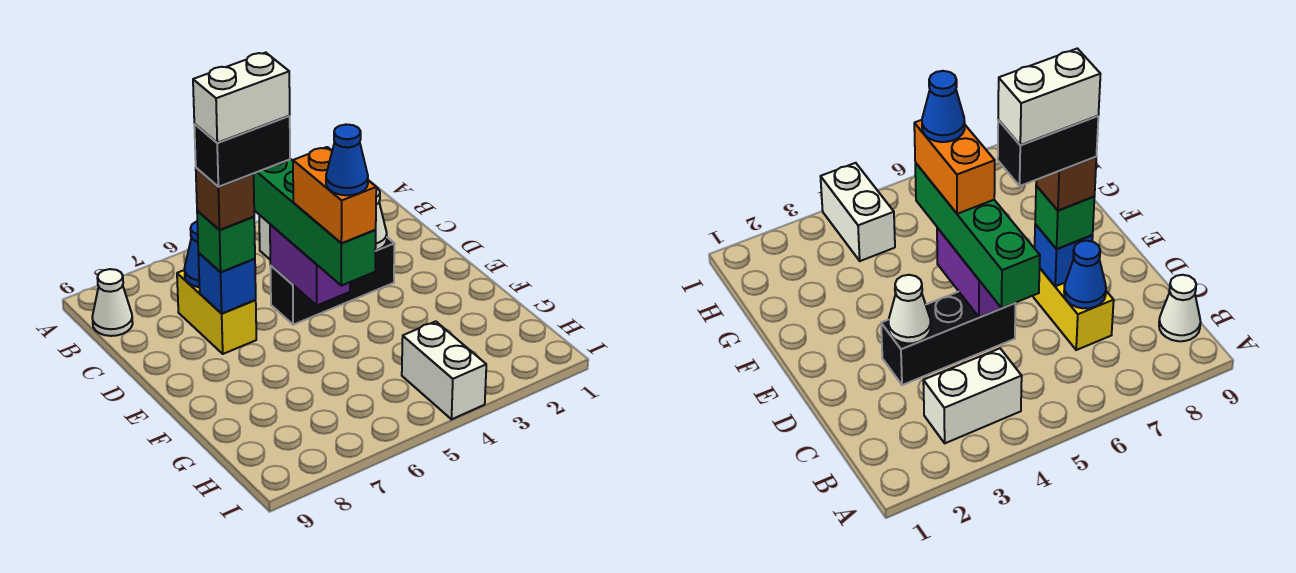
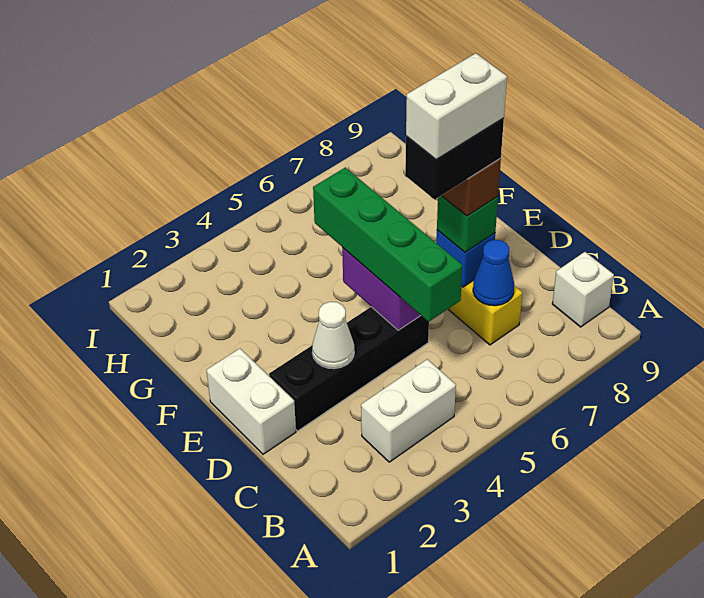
white 1x1 cone [92,269,133,336] -> white 1x1 brick [552,252,614,327]
black 1x3 brick [270,237,395,325] -> black 1x4 brick [269,307,429,431]
orange 1x2 brick [293,147,376,243] -> none
blue 1x1 cone [326,124,368,195] -> none
white 1x2 brick [402,321,486,419] -> white 1x2 brick moved to [206,349,296,454]

